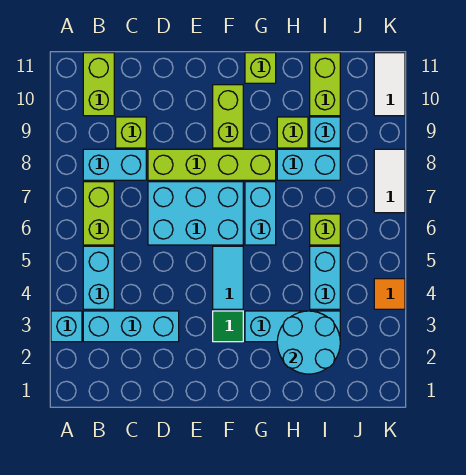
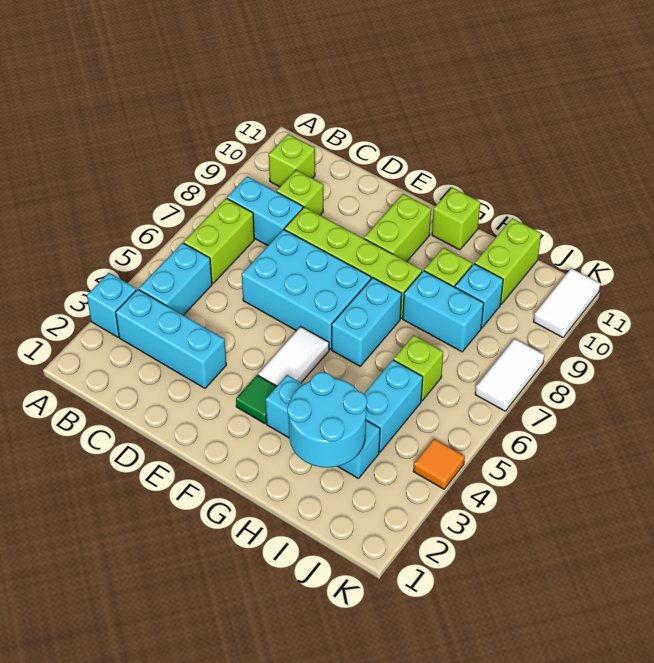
lime 1x2 brick [83,53,114,116] -> lime 1x1 brick [269,134,315,187]
cyan 1x2 tile [213,246,243,309] -> white 1x2 tile [258,326,329,386]

